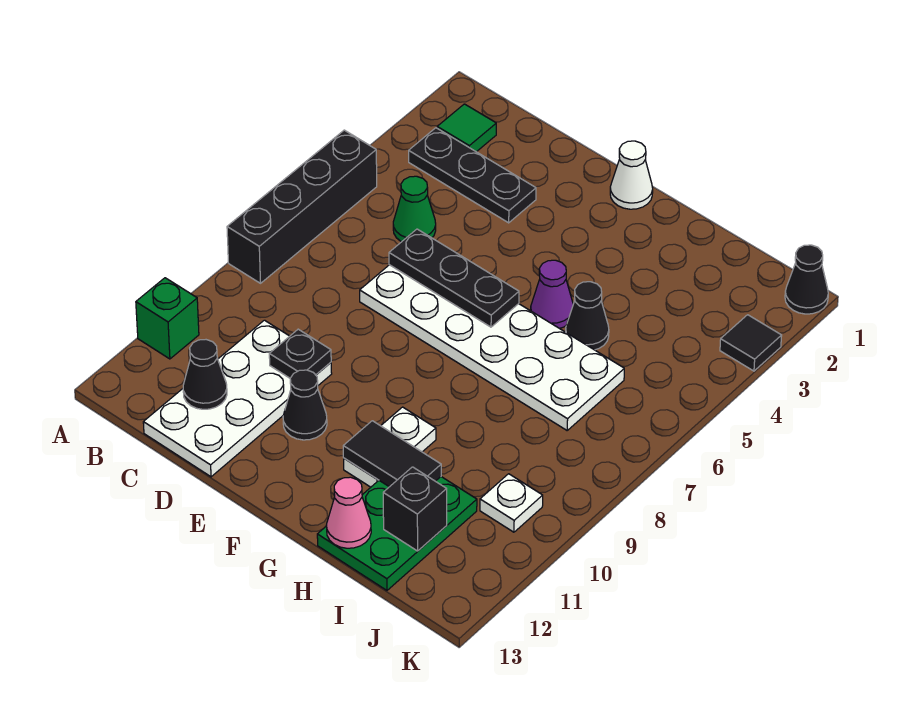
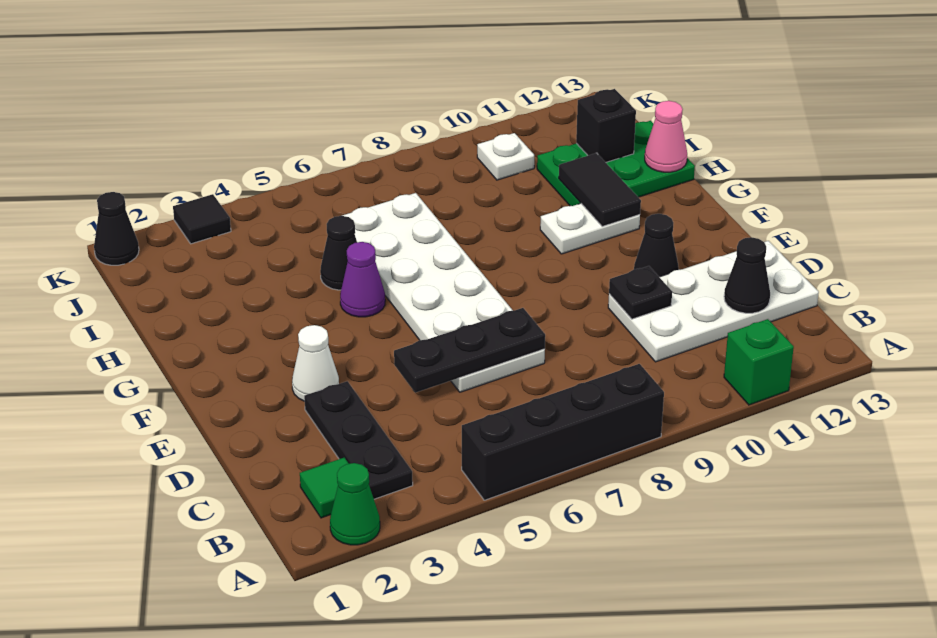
green 1x1 cone [393,176,436,242] -> green 1x1 cone moved to [330,463,380,545]
black 1x3 plate [389,229,519,327] -> black 1x3 plate turned to [394,308,545,393]
white 1x1 cone [610,141,653,209] -> white 1x1 cone moved to [292,325,339,401]

